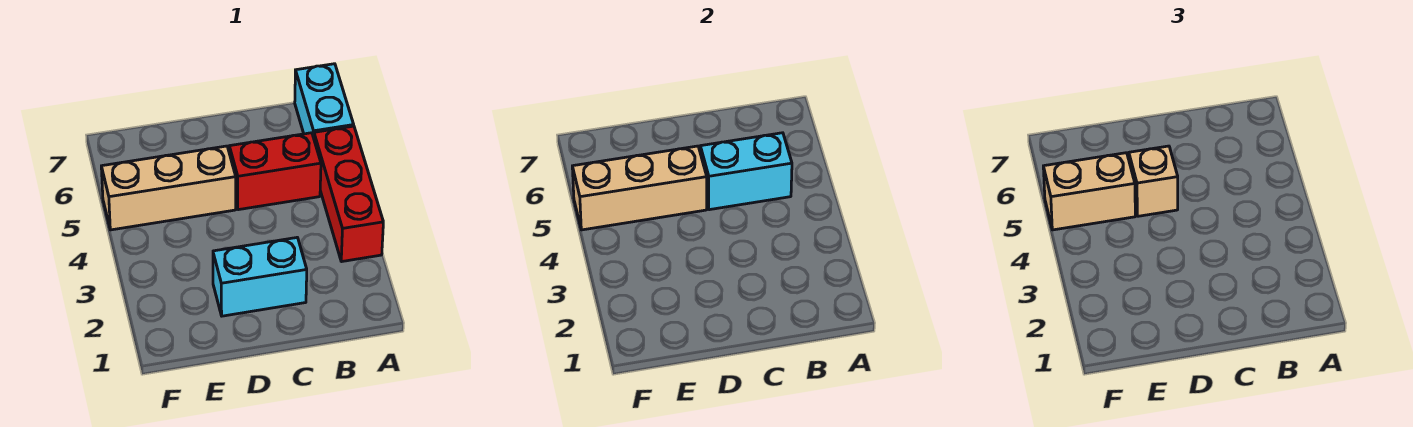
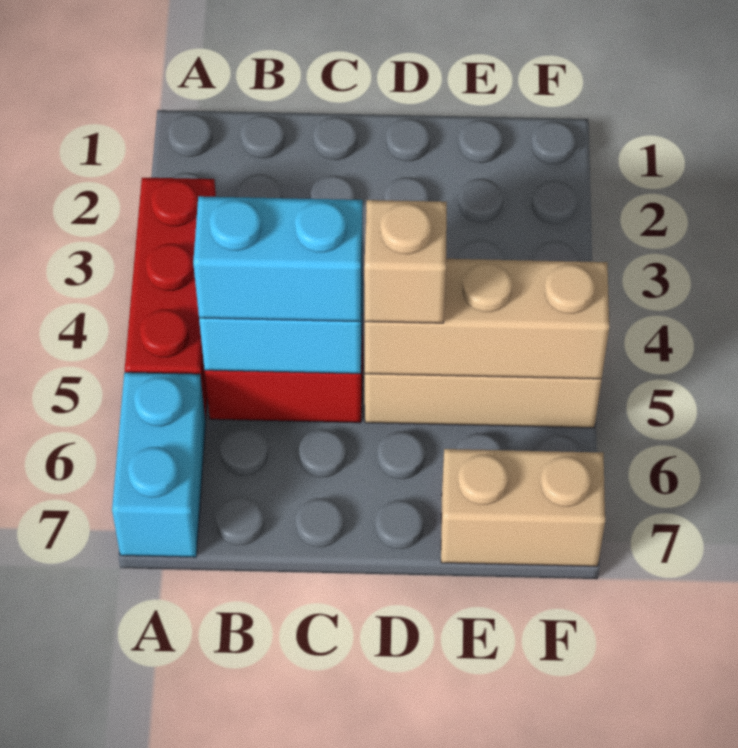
cyan 1x2 brick [213,238,307,316] -> cyan 1x2 brick moved to [193,196,363,322]
tan 1x2 brick [1043,153,1135,230] -> tan 1x2 brick moved to [441,449,605,566]

